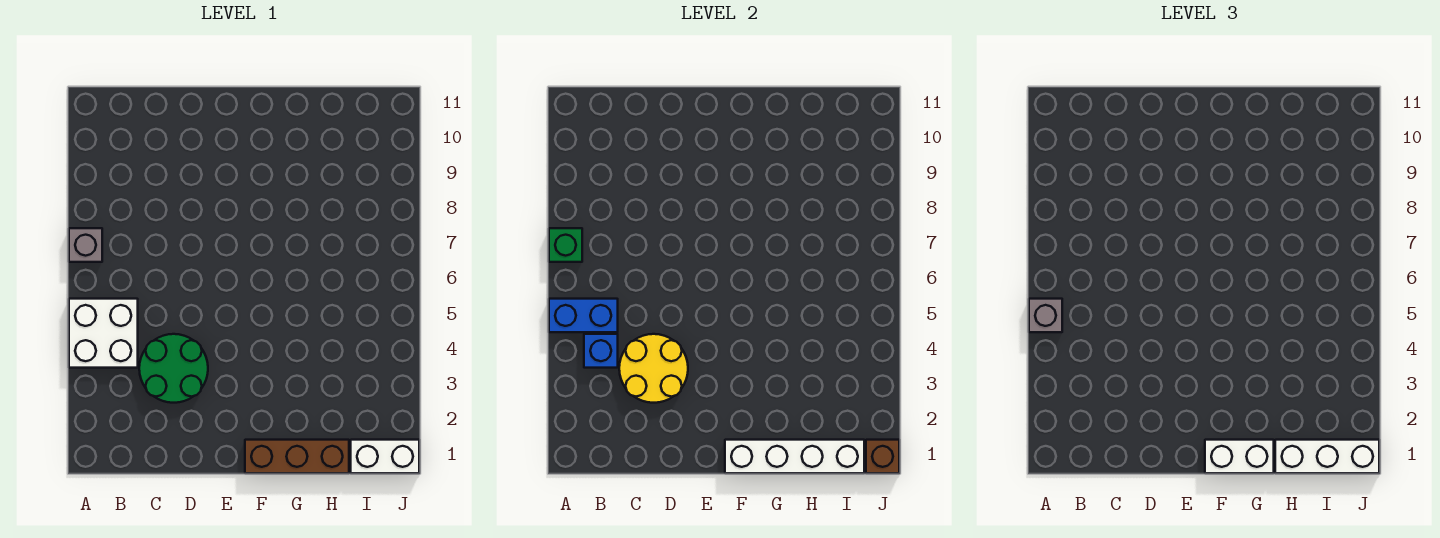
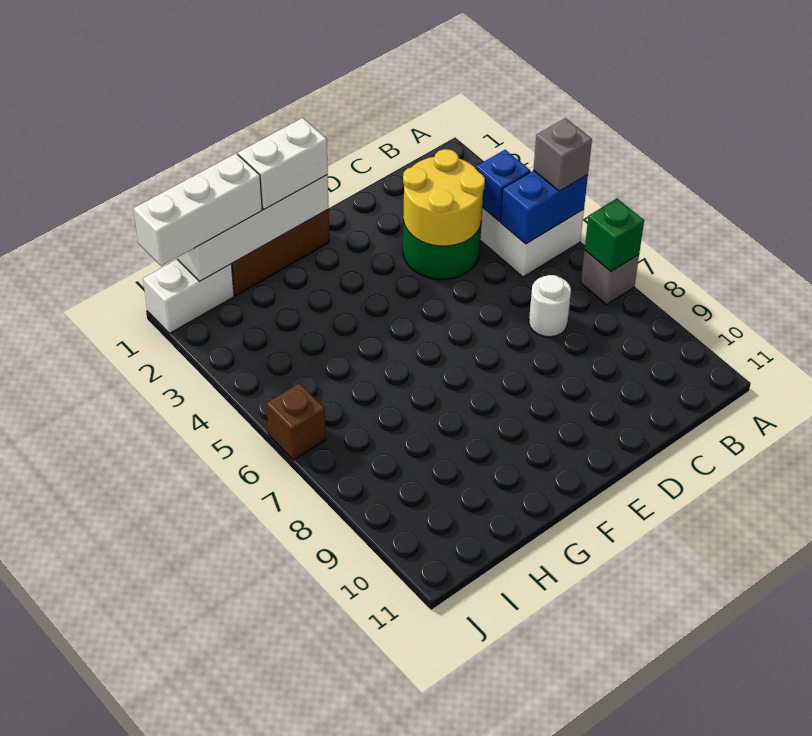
none -> white 1x1 round brick [529,275,571,337]
brown 1x1 brick [866,440,899,473] -> brown 1x1 brick moved to [267,383,326,460]

